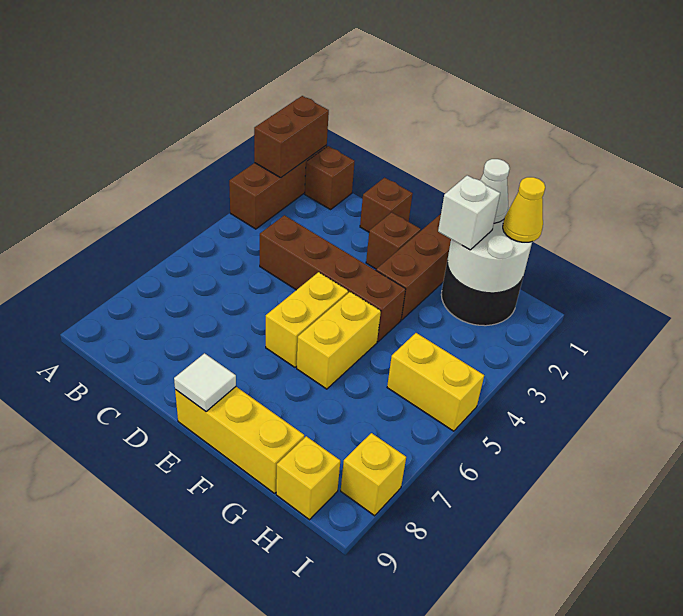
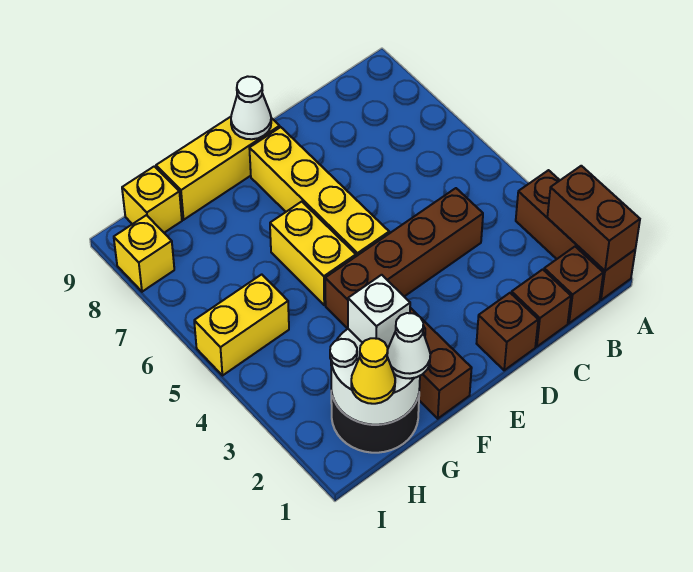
brown 1x1 brick [366,212,421,269] -> brown 1x1 brick moved to [511,269,571,347]
yellow 1x2 brick [266,272,348,367] -> yellow 1x4 brick [249,127,389,256]
white 1x1 tile [174,353,236,412] -> white 1x1 cone [231,76,271,139]

